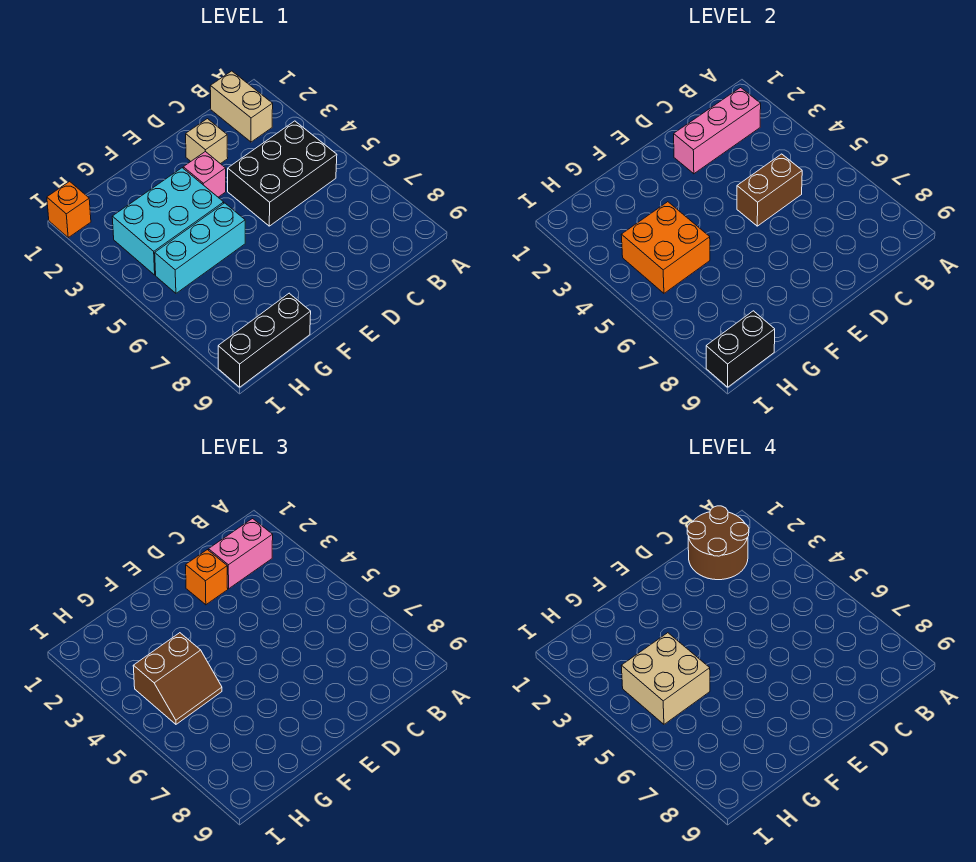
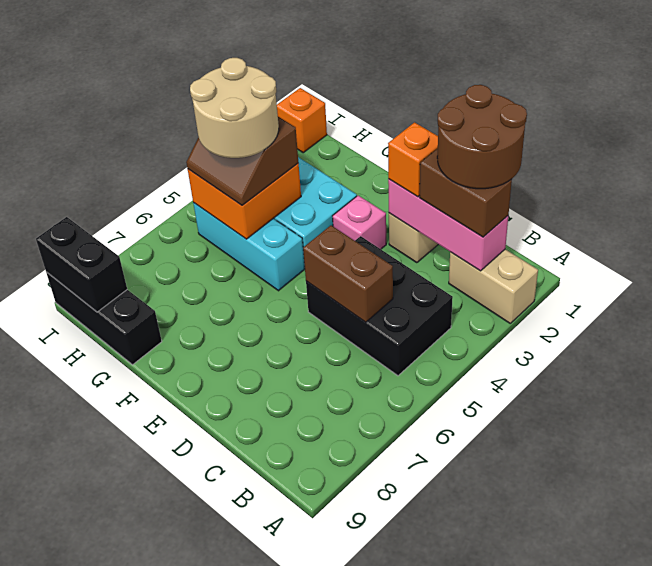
tan 1x2 brick [210,71,273,142] -> tan 1x2 brick turned to [449,249,538,323]
pink 1x2 brick [208,519,273,589] -> brown 1x2 brick [420,148,512,237]
tan 2x2 brick [621,633,710,724] -> tan 2x2 round brick [190,58,279,158]

